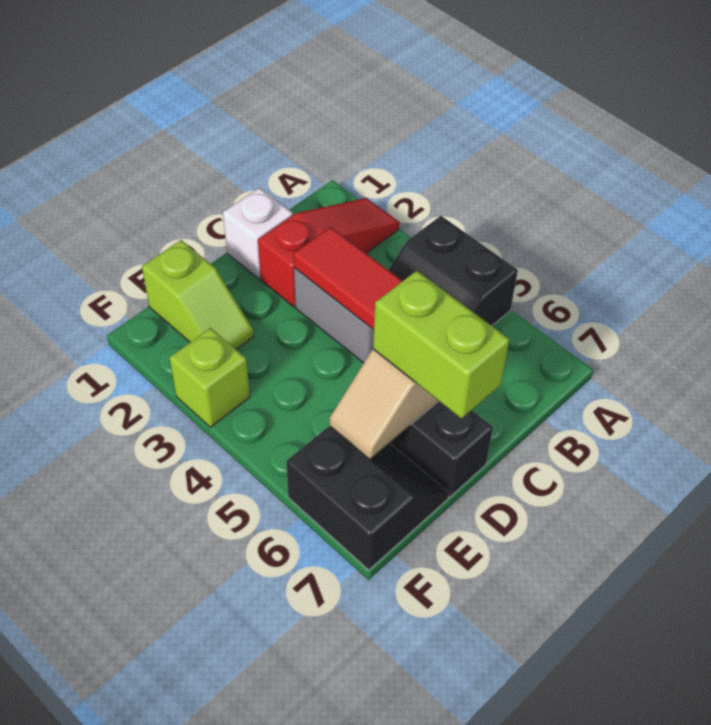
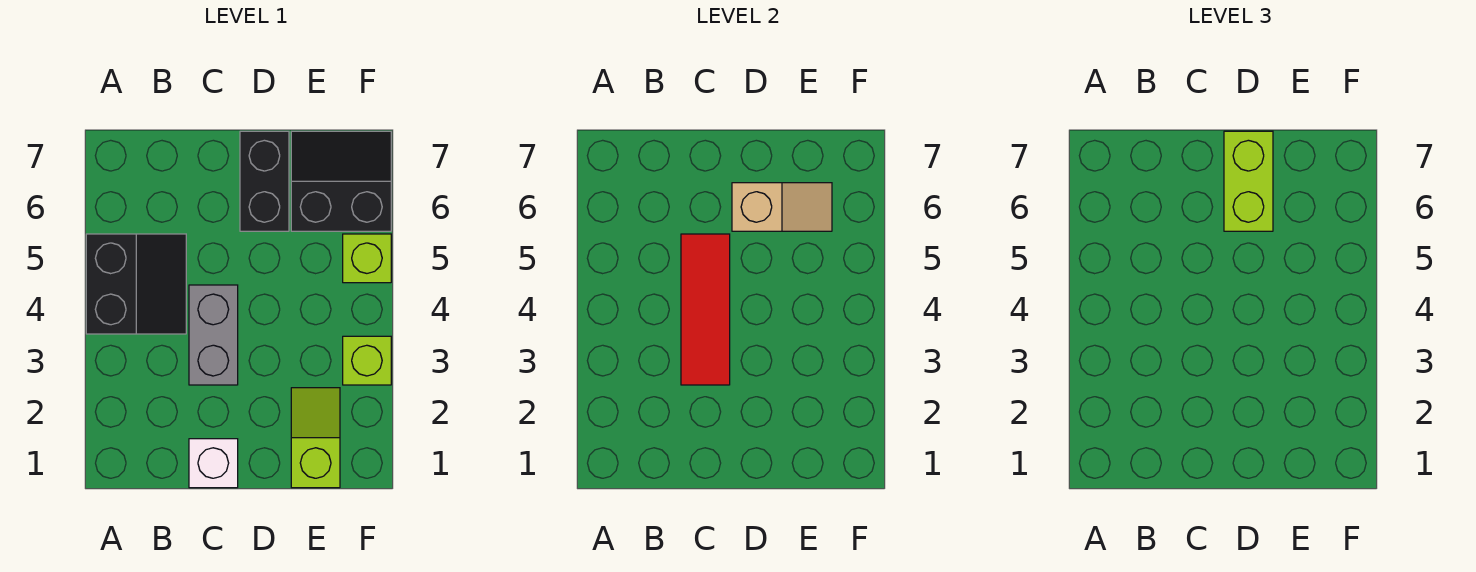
red 1x3 slope [258,198,399,307] -> none
black 2x2 slope [286,426,449,570] -> black 2x2 slope turned to [291,131,391,231]
none -> lime 1x1 brick [343,234,391,283]

